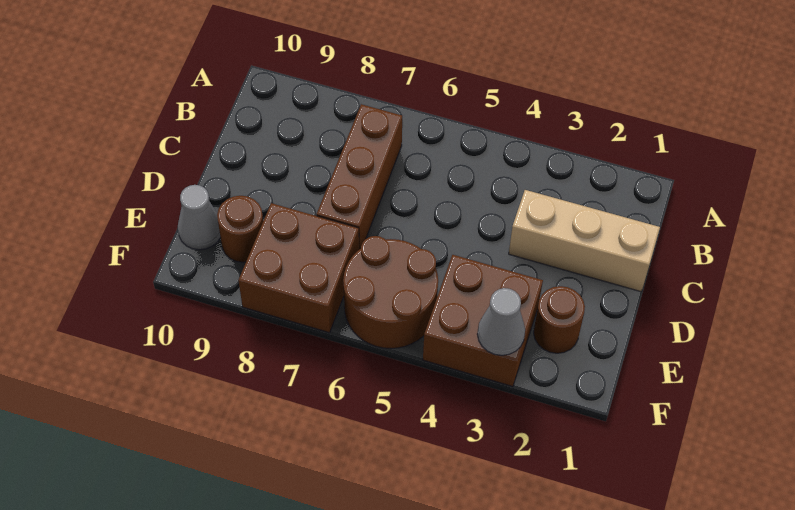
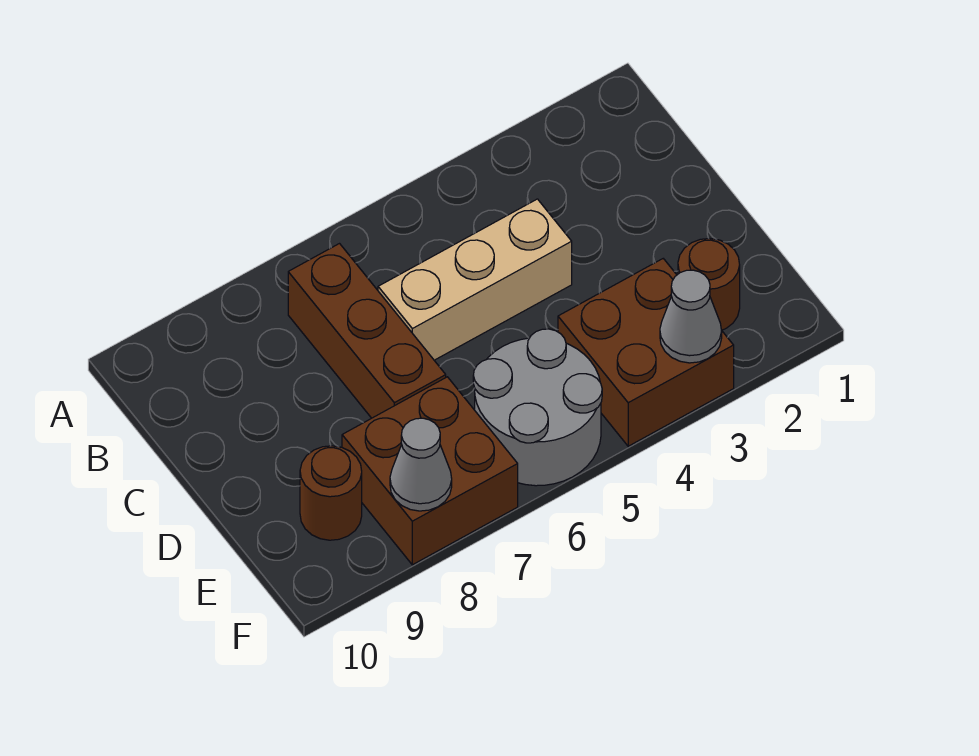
tan 1x3 brick [509,190,660,292] -> tan 1x3 brick moved to [378,199,572,360]
brown 2x2 round brick [343,236,438,348] -> grey 2x2 round brick [473,329,602,486]
grey 1x1 cone [178,185,221,250] -> grey 1x1 cone moved to [390,418,452,511]

